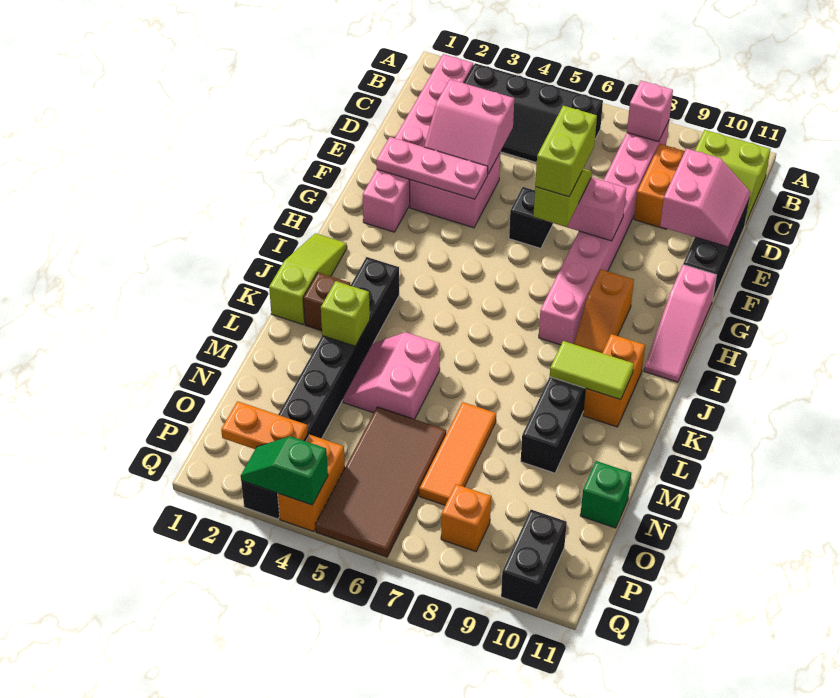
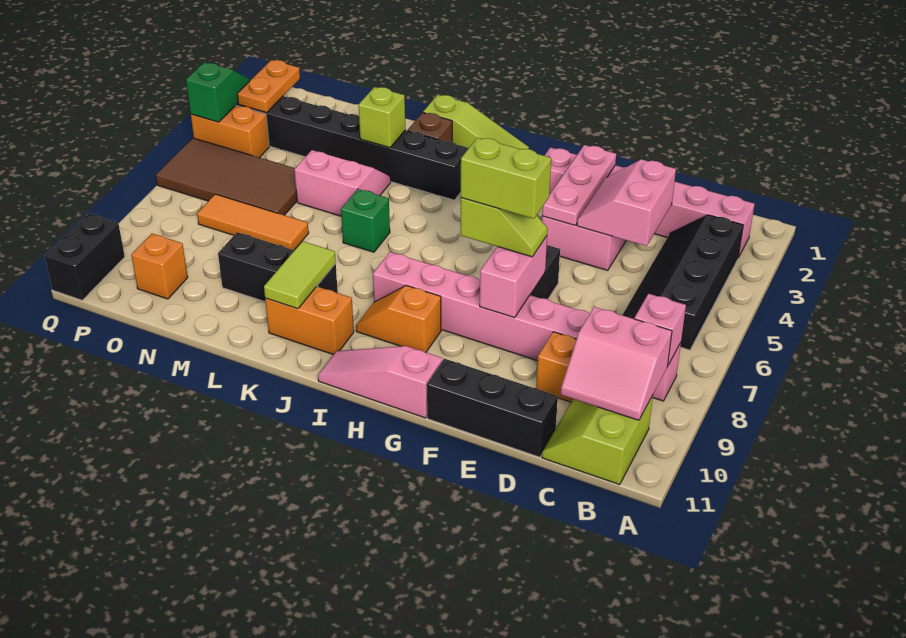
pink 2x2 slope [660,149,751,247] -> pink 2x2 slope moved to [561,307,672,420]
green 1x1 brick [580,461,631,528] -> green 1x1 brick moved to [341,189,390,252]
orange 1x1 brick [441,484,491,552] -> orange 1x1 brick moved to [131,234,188,299]
black 1x2 brick [501,510,567,609] -> black 1x2 brick turned to [45,213,125,300]

